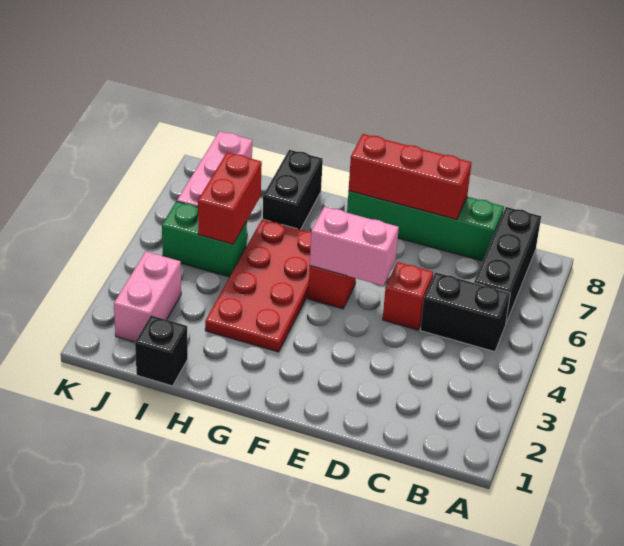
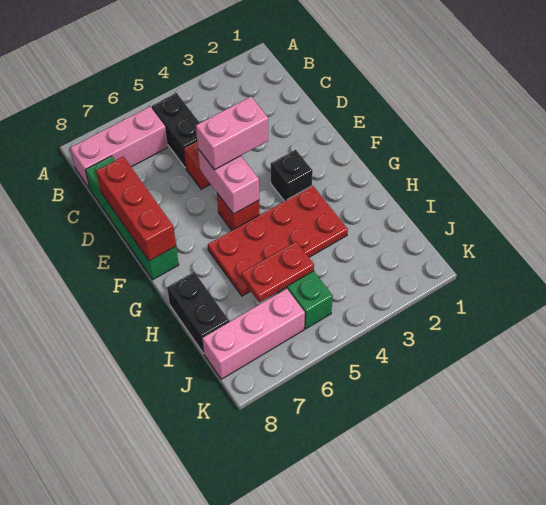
black 1x3 brick [474,207,541,323] -> pink 1x3 brick [70,107,168,189]
black 1x2 brick [263,150,323,230] -> black 1x2 brick turned to [167,272,229,354]
black 1x1 brick [135,316,188,386] -> black 1x1 brick moved to [271,150,313,201]
red 1x2 brick [198,152,262,244] -> red 1x2 plate [242,242,314,302]
pink 1x2 brick [114,252,181,342] -> pink 1x2 brick moved to [196,97,268,170]

